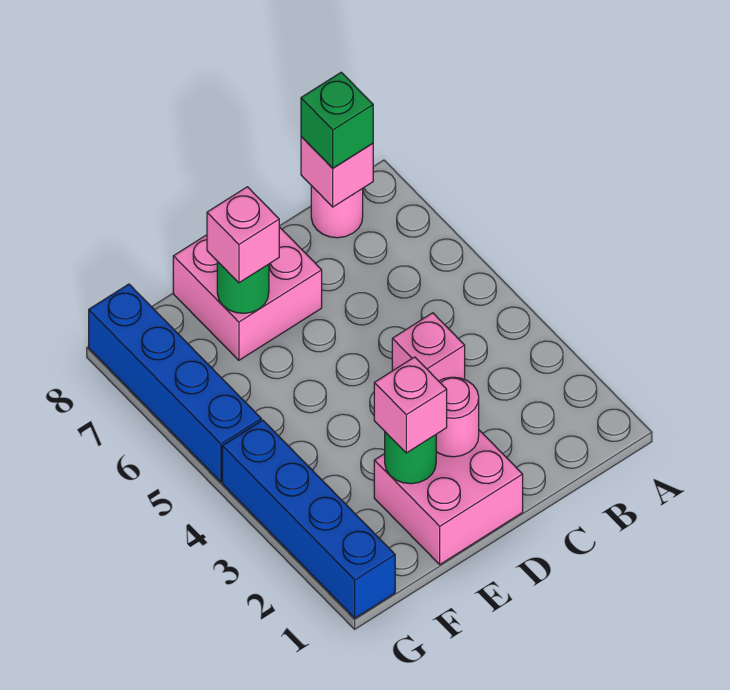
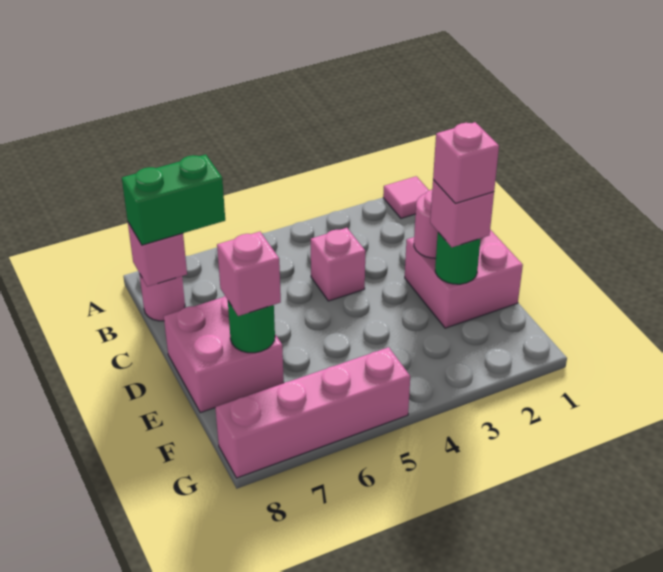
none -> pink 1x1 tile [383,176,429,218]
green 1x1 brick [301,72,373,168] -> green 1x2 brick [122,154,225,245]
none -> pink 1x1 brick [433,122,499,203]
blue 1x4 brick [222,420,395,618] -> none
blue 1x4 brick [89,284,261,482] -> pink 1x4 brick [215,347,410,478]

